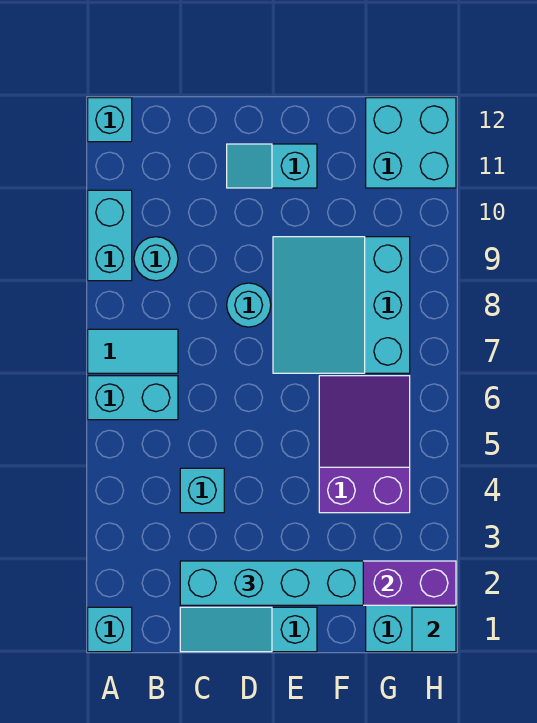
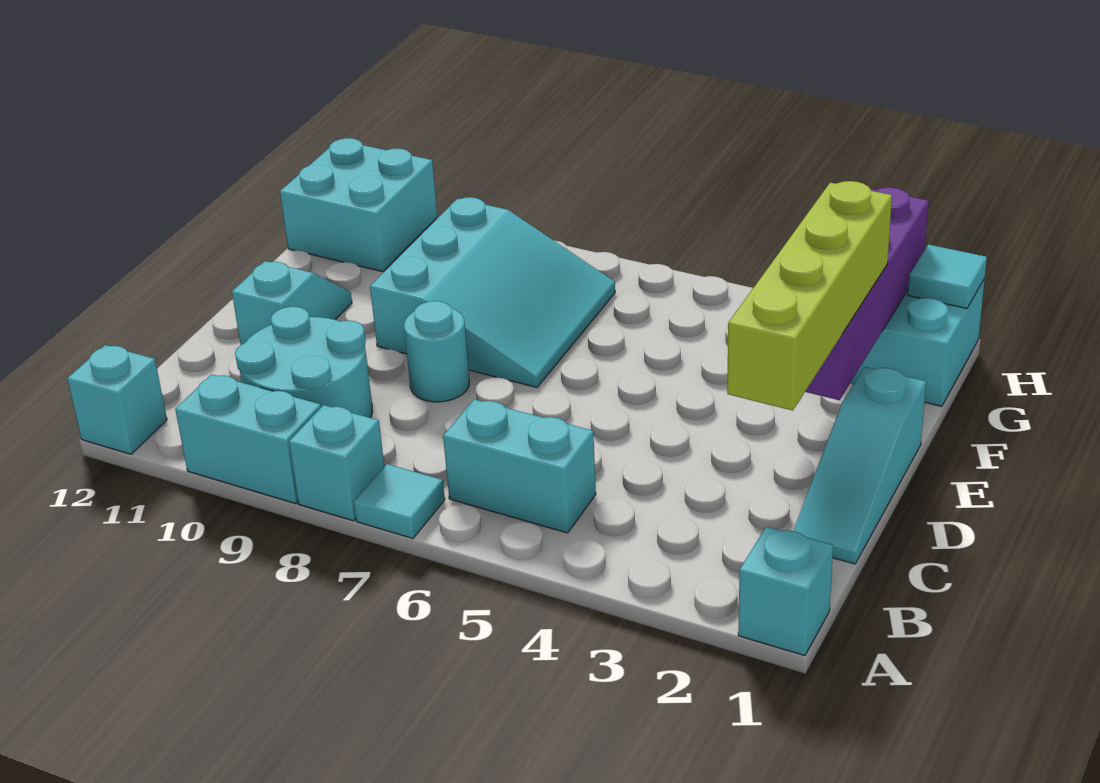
cyan 1x2 brick [88,376,178,420] -> cyan 1x2 brick turned to [443,399,596,533]
cyan 1x2 tile [88,329,178,373] -> cyan 1x1 tile [354,464,445,539]
cyan 1x1 round brick [134,237,178,281] -> cyan 2x2 round brick [235,307,372,418]
cyan 1x4 brick [180,561,363,605] -> lime 1x4 brick [727,181,892,411]
cyan 1x1 brick [180,468,224,513] -> cyan 1x1 brick moved to [289,405,384,521]
cyan 1x2 slope [227,144,317,188] -> cyan 1x2 slope turned to [232,261,352,345]
cyan 3x3 slope [273,237,410,373] -> cyan 3x3 slope turned to [370,197,615,388]
purple 2x3 slope [319,376,410,513] -> none

